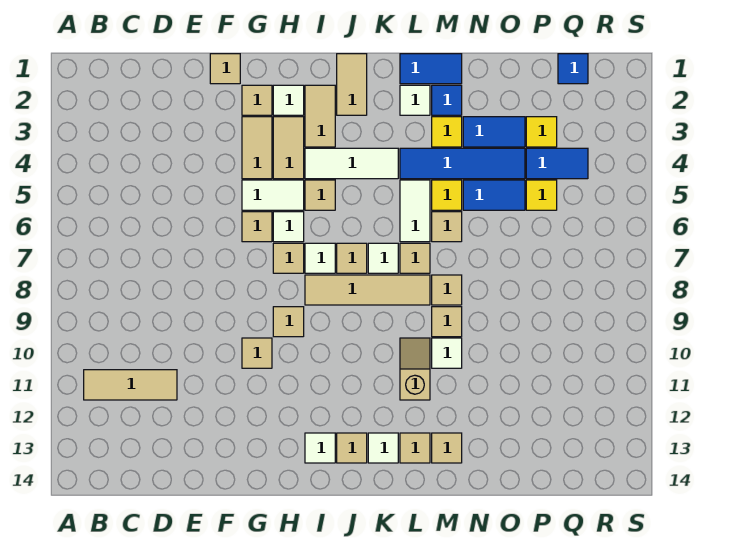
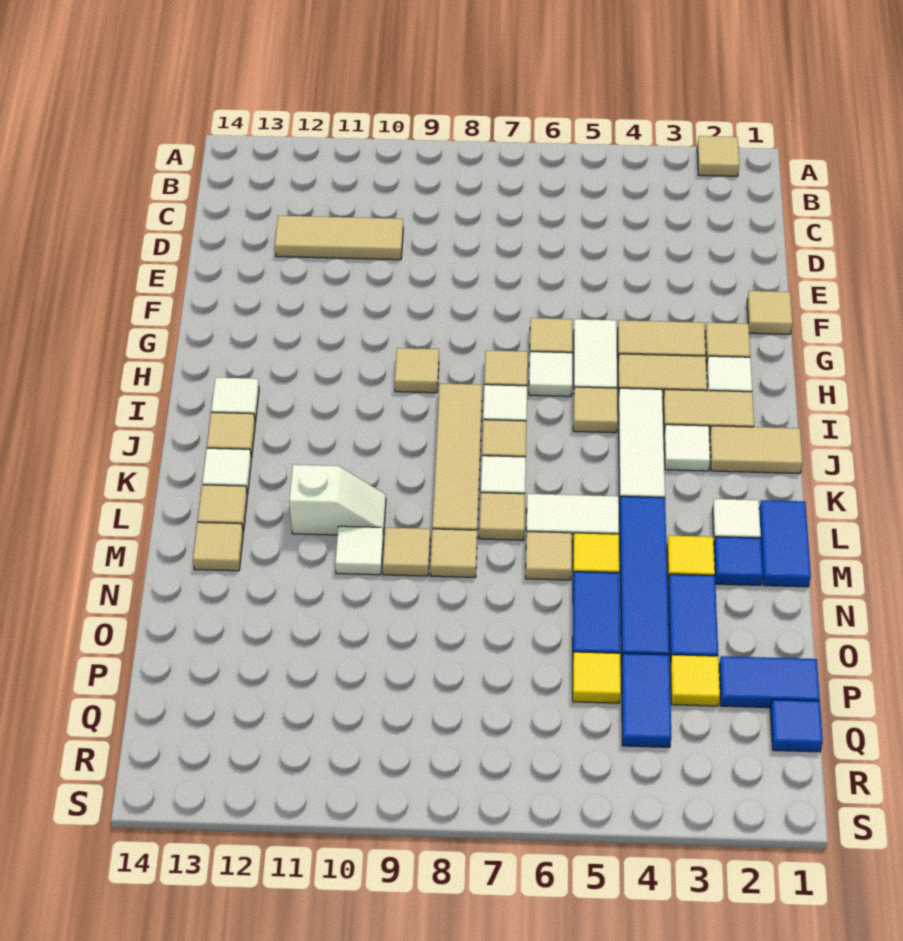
tan 1x3 tile [84,370,177,400] -> tan 1x3 tile turned to [275,216,403,260]
tan 1x1 tile [242,338,272,368] -> tan 1x1 tile moved to [697,136,739,176]
none -> white 1x1 tile [664,425,710,471]
tan 1x2 slope [400,338,430,400] -> white 1x2 slope [289,465,386,536]
none -> blue 1x2 tile [719,656,820,708]

